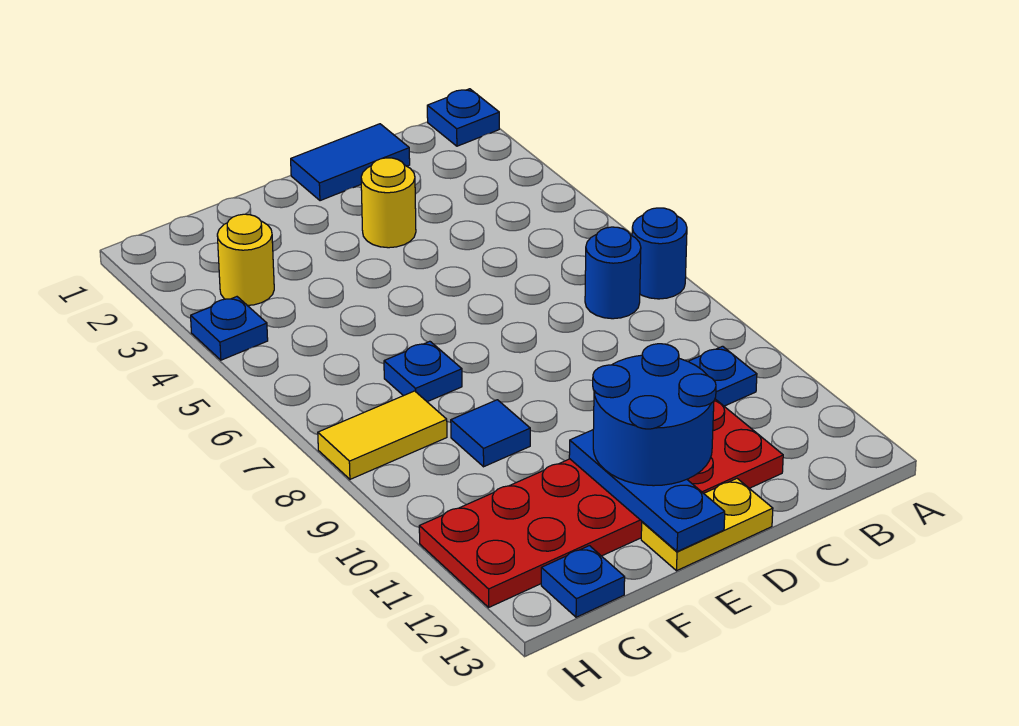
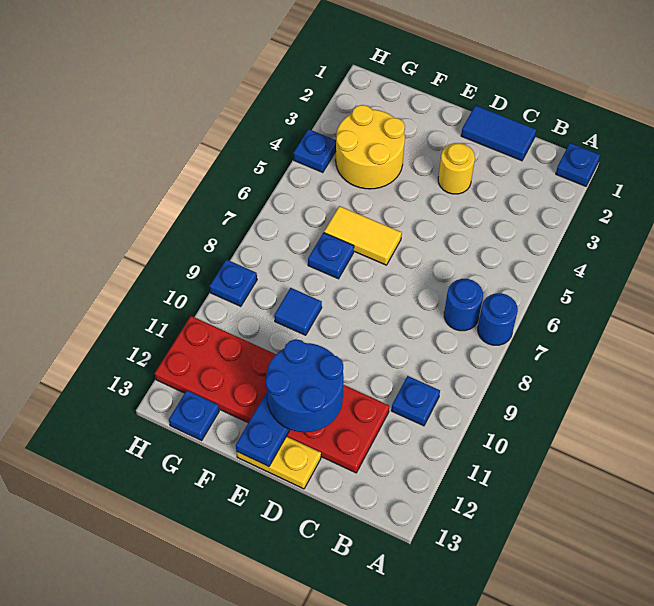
yellow 1x1 round brick [217,214,274,305] -> yellow 2x2 round brick [336,105,405,189]
yellow 1x2 tile [318,391,447,479] -> yellow 1x2 tile moved to [324,206,402,265]
none -> blue 1x1 plate [210,260,257,306]

